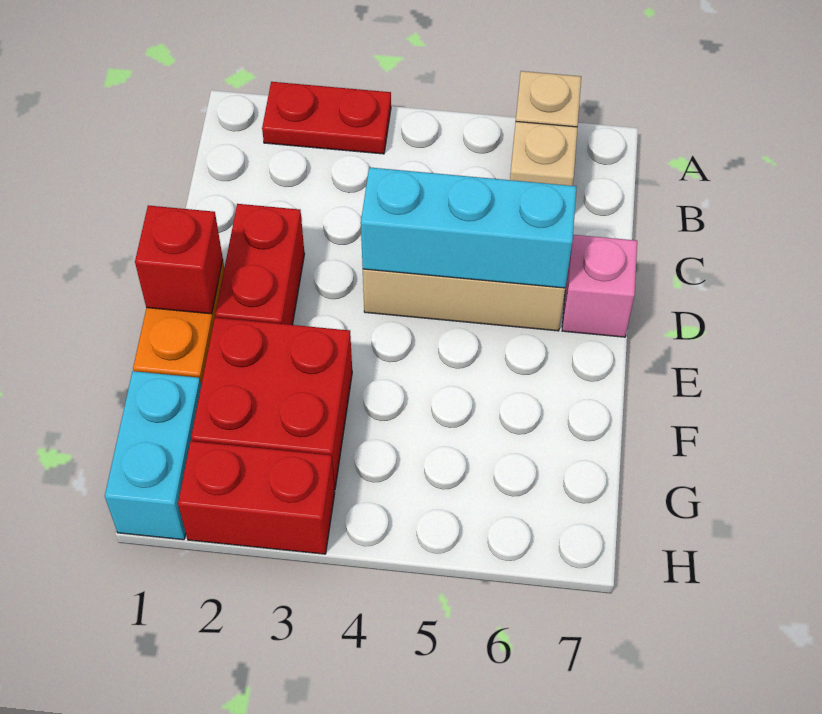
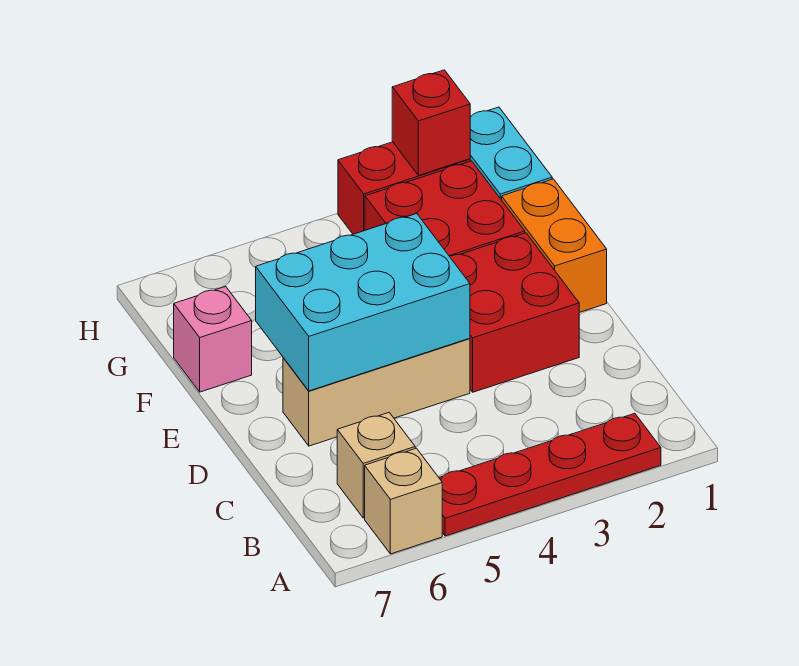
red 1x2 plate [262,82,391,154] -> red 1x4 plate [439,413,661,536]
red 1x2 brick [215,204,305,325] -> red 2x2 brick [449,233,579,392]
cyan 1x3 brick [361,167,577,288] -> cyan 2x3 brick [256,214,470,391]
pink 1x1 brick [562,235,637,337] -> pink 1x1 brick moved to [174,287,252,392]
red 1x1 brick [135,205,223,314] -> red 1x1 brick moved to [392,70,470,175]

